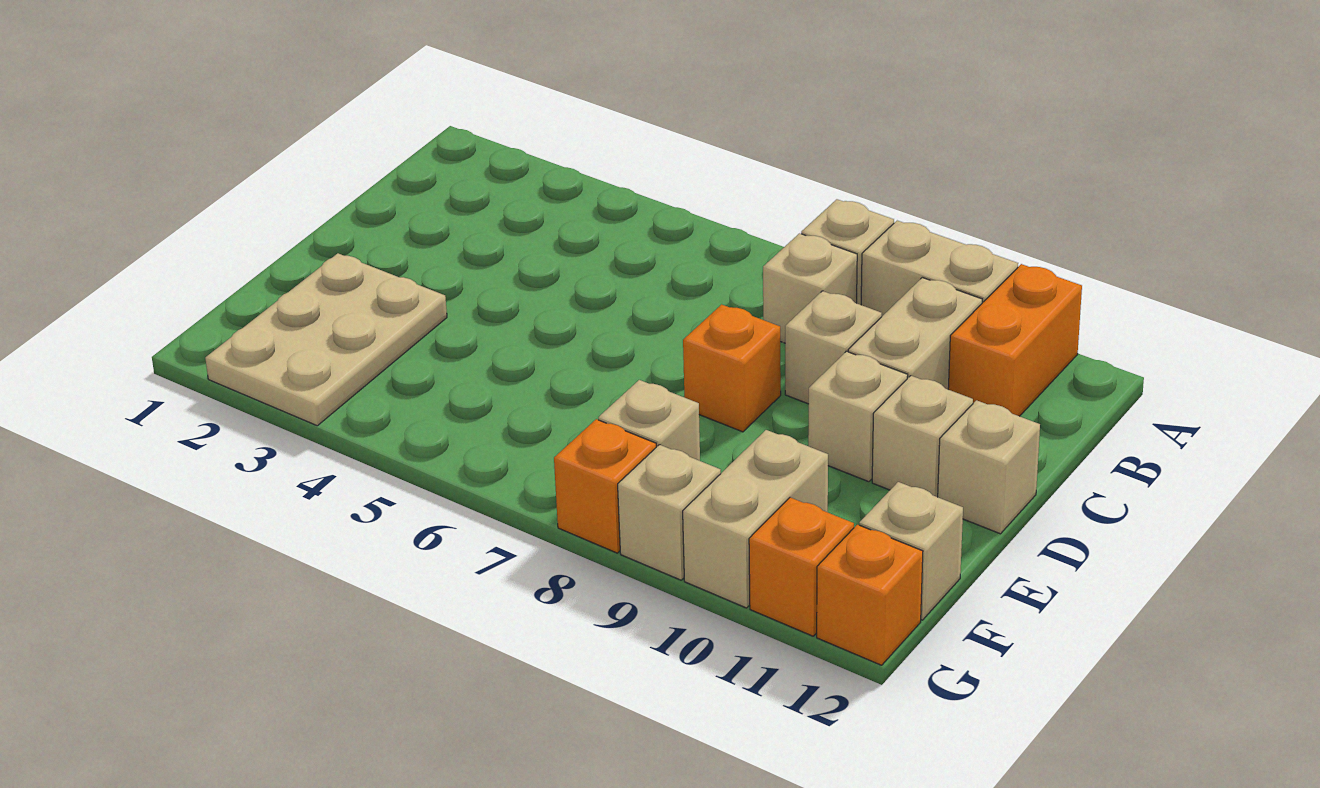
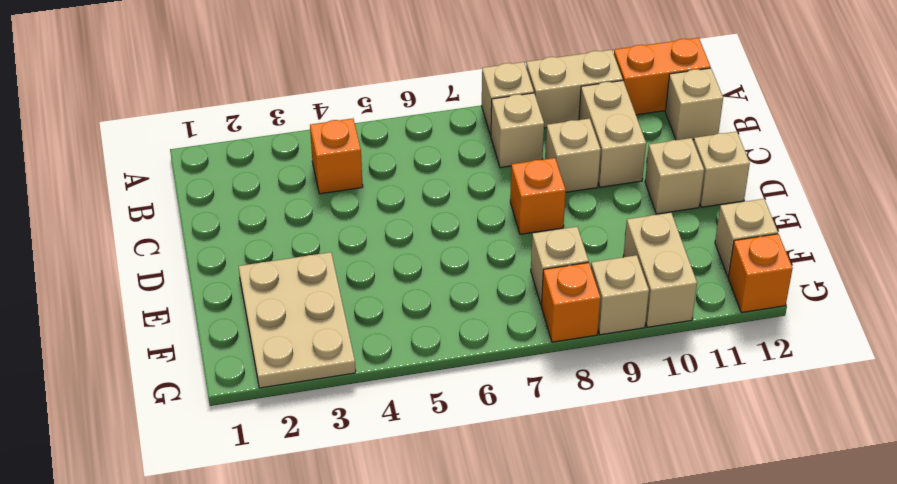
orange 1x2 brick [948,264,1082,416] -> orange 1x2 brick turned to [614,38,711,115]
tan 1x1 brick [808,351,908,482] -> tan 1x1 brick moved to [665,68,723,140]
orange 1x1 brick [749,497,854,636] -> orange 1x1 brick moved to [310,119,363,194]

